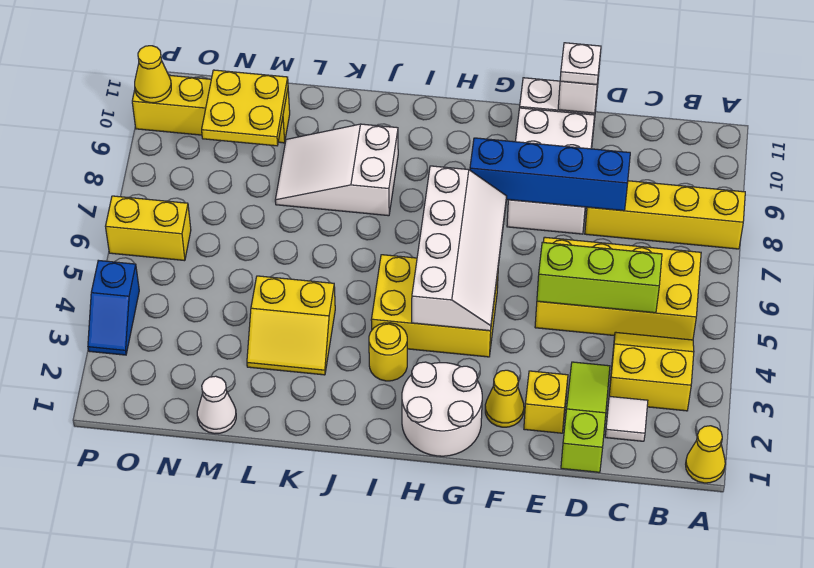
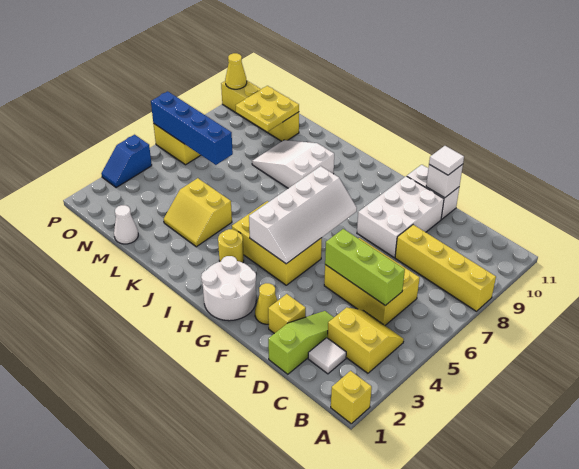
yellow 1x1 cone [686,426,725,483] -> yellow 1x1 brick [331,371,372,424]
yellow 2x4 brick [535,237,701,340] -> yellow 2x3 brick [324,238,420,325]
blue 1x4 brick [470,138,630,211] -> blue 1x4 brick moved to [151,91,233,165]
white 1x1 plate [560,43,601,85] -> white 1x1 tile [429,146,464,175]

